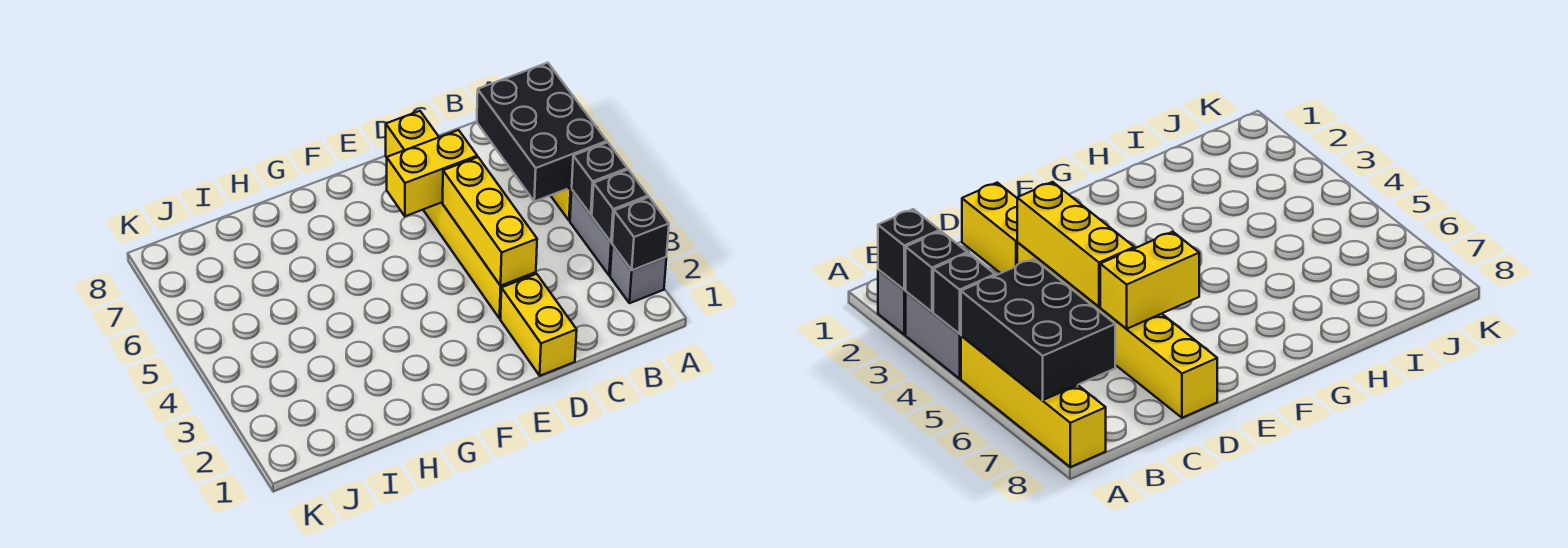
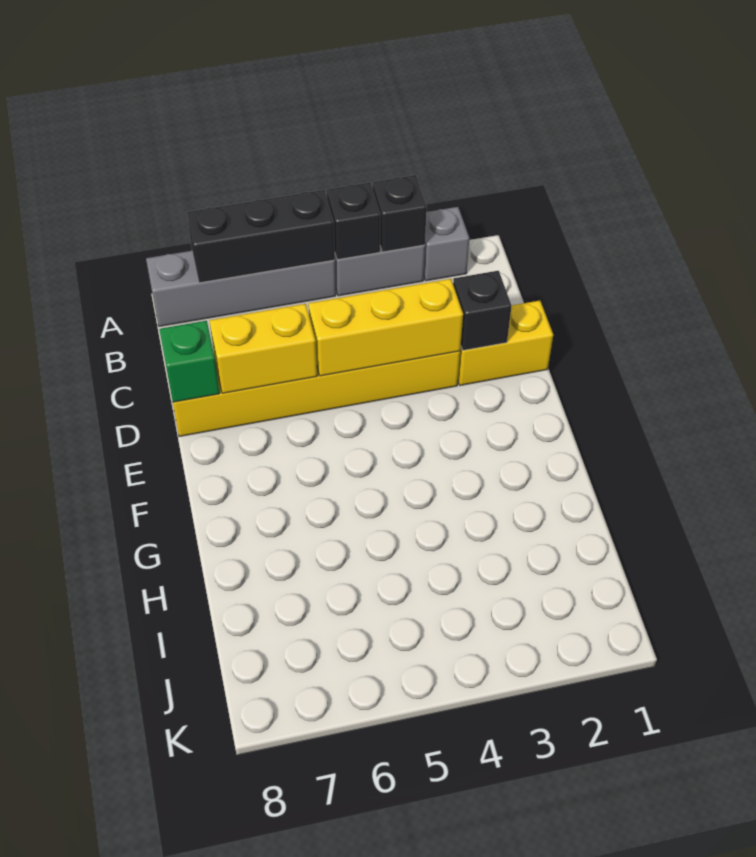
black 1x1 brick [612,197,669,270] -> black 1x1 brick moved to [453,271,512,351]
yellow 1x4 brick [961,336,1106,467] -> grey 1x4 brick [146,251,336,327]
black 2x3 brick [477,63,607,201] -> black 1x3 brick [187,190,335,283]
yellow 1x2 brick [387,130,477,216] -> yellow 1x2 brick turned to [209,304,317,393]
none -> green 1x1 brick [159,321,220,402]

